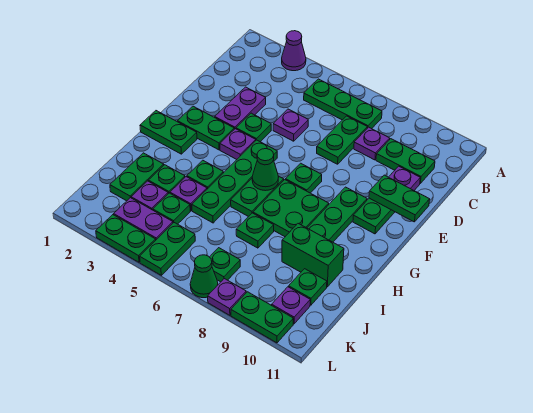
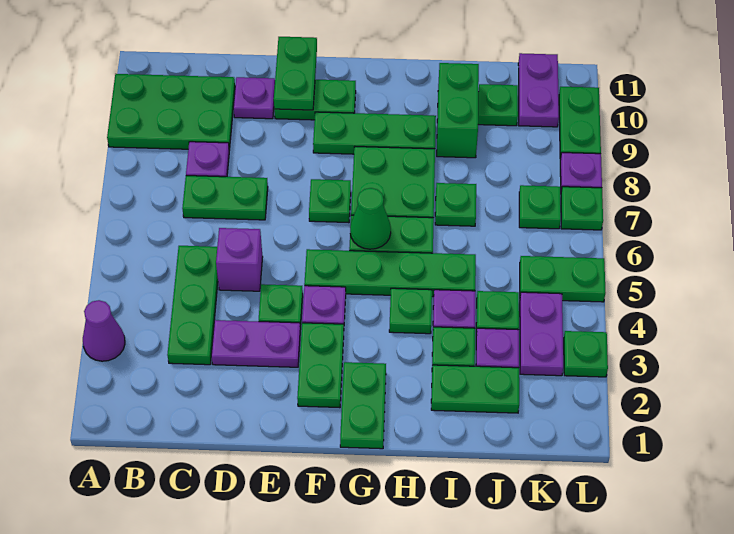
green 1x3 plate [304,79,382,129] -> green 1x3 plate moved to [167,246,218,365]
green 1x2 plate [376,139,435,183] -> green 2x3 plate [107,74,235,150]
purple 1x1 plate [273,109,308,141] -> purple 1x1 brick [216,228,263,291]
purple 1x1 plate [272,287,310,324] -> purple 1x2 plate [518,53,559,127]
green 1x2 plate [96,215,156,262] -> green 1x1 plate [564,331,608,377]
green 1x1 cone [190,255,218,298] -> green 1x1 plate [561,187,603,230]

